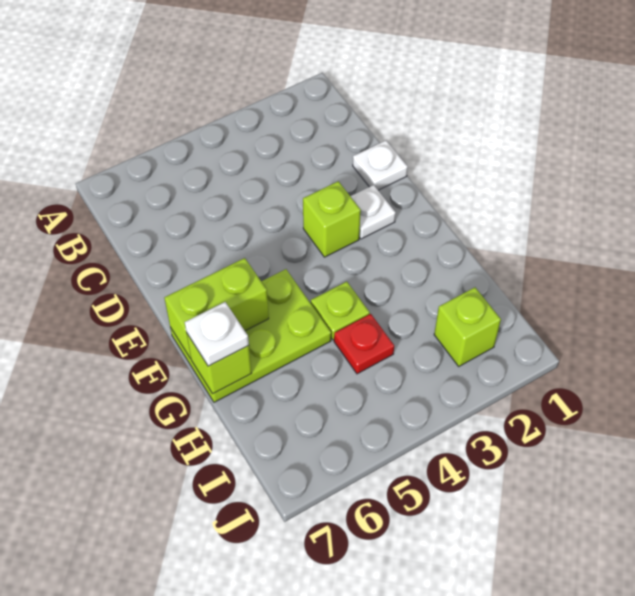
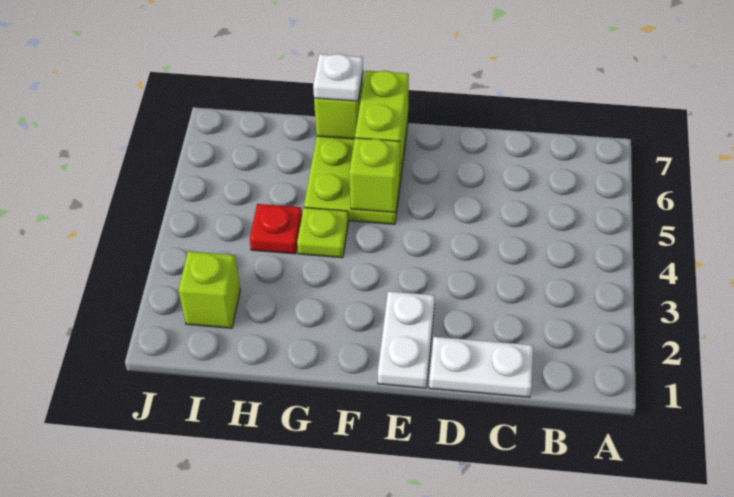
white 1x1 plate [353,140,408,190] -> white 1x2 plate [429,337,533,397]
white 1x1 plate [350,185,396,239] -> white 1x2 plate [378,291,435,388]
lime 1x1 brick [303,181,361,257] -> lime 1x1 brick moved to [349,138,400,212]

